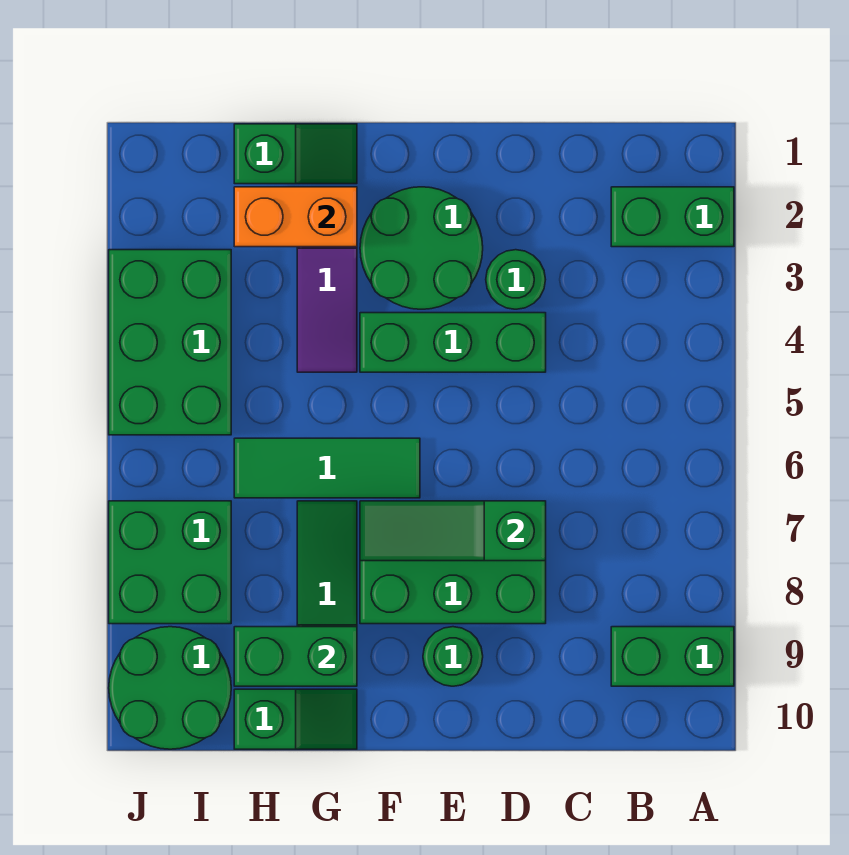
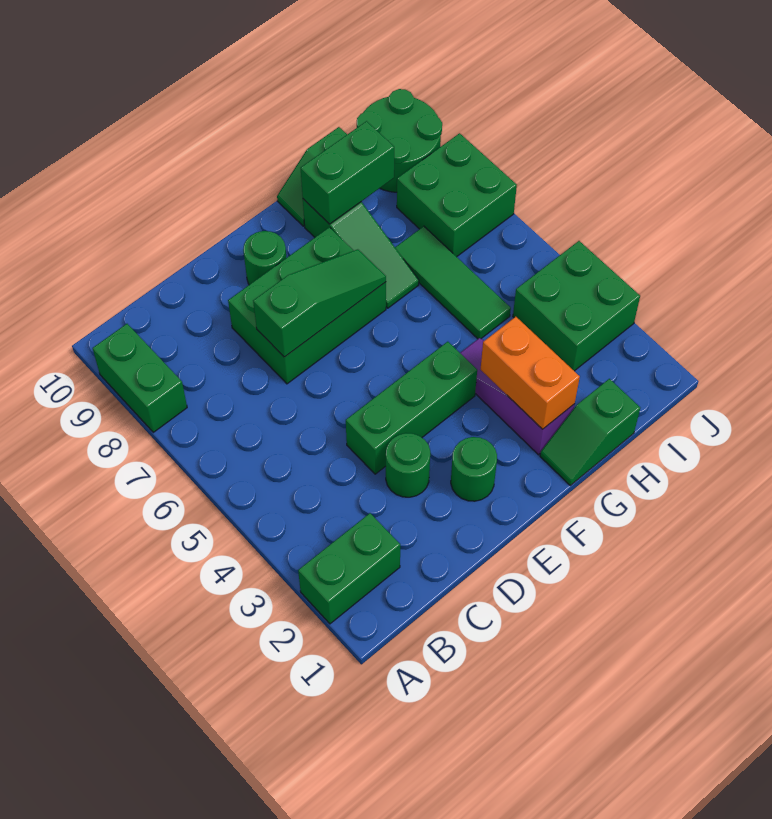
green 1x2 brick [611,627,734,686] -> green 1x2 brick turned to [93,324,187,432]
green 2x2 round brick [360,187,483,309] -> green 1x1 round brick [451,437,497,501]
green 1x3 tile [234,438,420,498] -> green 1x3 tile turned to [395,226,511,339]
orange 1x2 brick [234,187,357,247] -> orange 1x2 brick turned to [481,317,580,429]
green 2x3 brick [109,250,231,435] -> green 2x2 brick [513,241,640,371]

